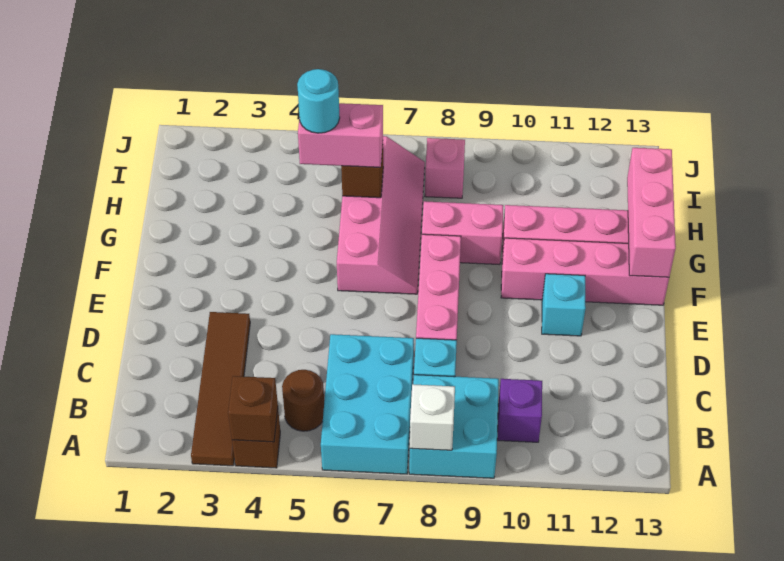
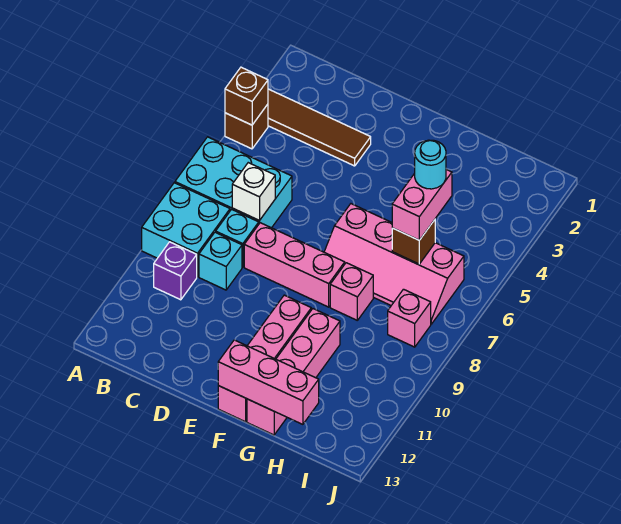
white 1x1 brick [410,384,455,450] -> white 1x1 brick moved to [232,163,275,221]
brown 1x1 round brick [282,370,324,431] -> none
cyan 1x1 brick [542,274,586,336] -> cyan 1x1 brick moved to [199,232,242,290]
pink 1x2 brick [422,201,503,265] -> pink 1x1 brick [330,263,373,320]

